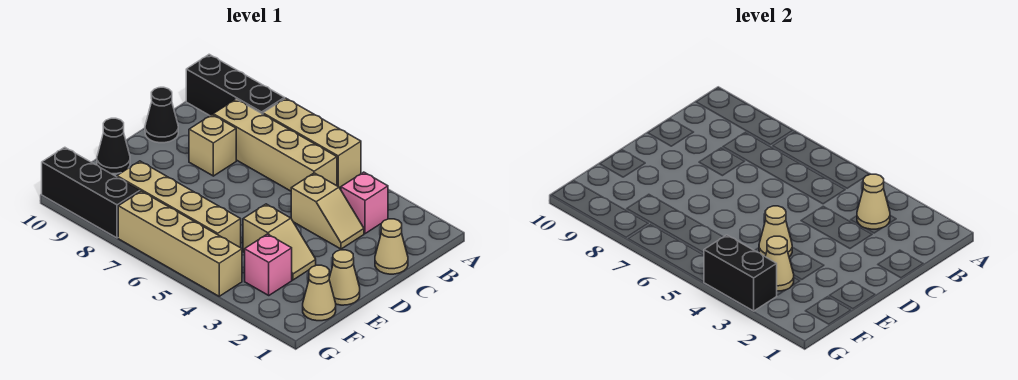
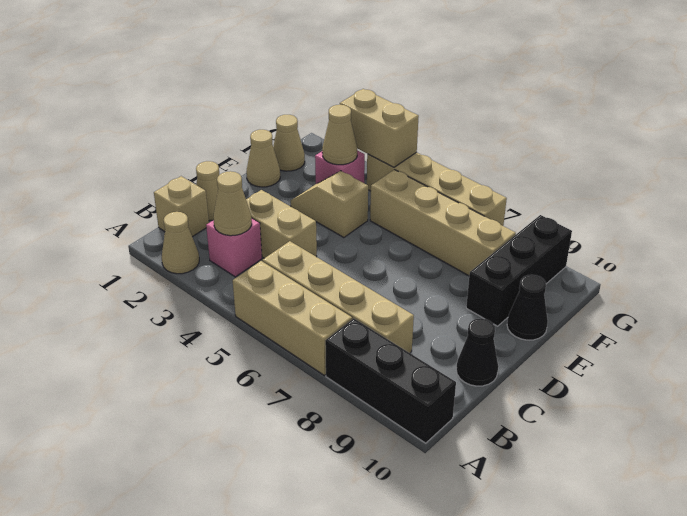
tan 1x2 slope [291,173,364,249] -> tan 1x2 brick [246,190,317,258]
tan 1x1 brick [189,115,236,176] -> tan 1x1 brick moved to [154,176,209,237]
tan 1x1 cone [759,206,792,257] -> tan 1x1 cone moved to [162,212,199,274]
black 1x2 brick [704,235,777,311] -> tan 1x2 brick [340,89,419,167]
black 1x3 brick [42,147,140,238] -> black 1x3 brick turned to [466,215,572,326]

